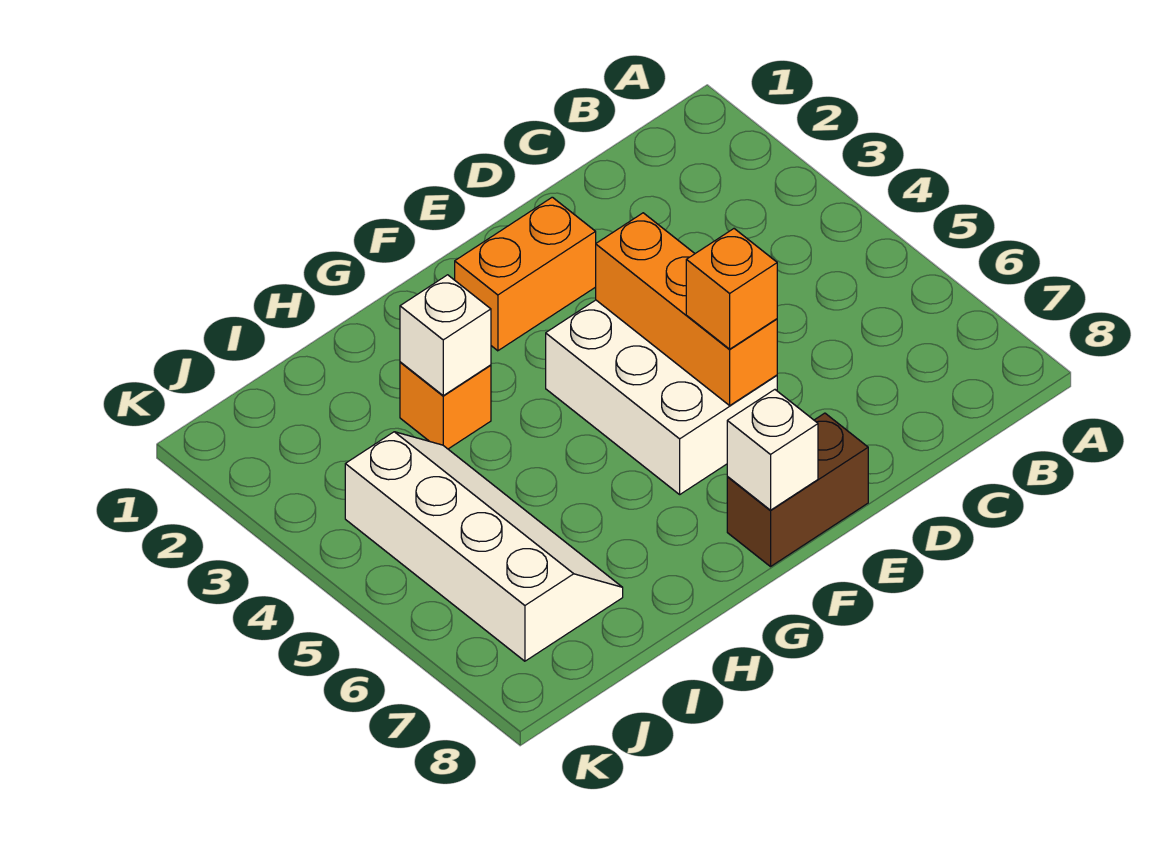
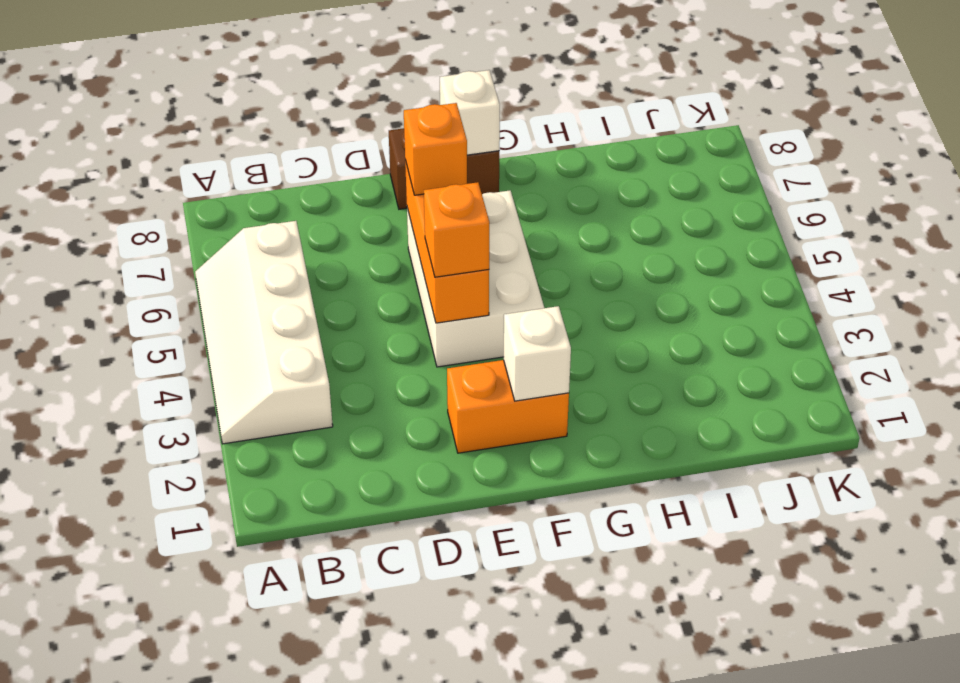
orange 1x1 brick [400,362,491,449] -> orange 1x1 brick moved to [424,182,489,277]
white 1x1 brick [400,275,491,396] -> white 1x1 brick moved to [504,306,571,401]
white 2x4 slope [345,432,623,661] -> white 2x4 slope moved to [195,221,333,444]

